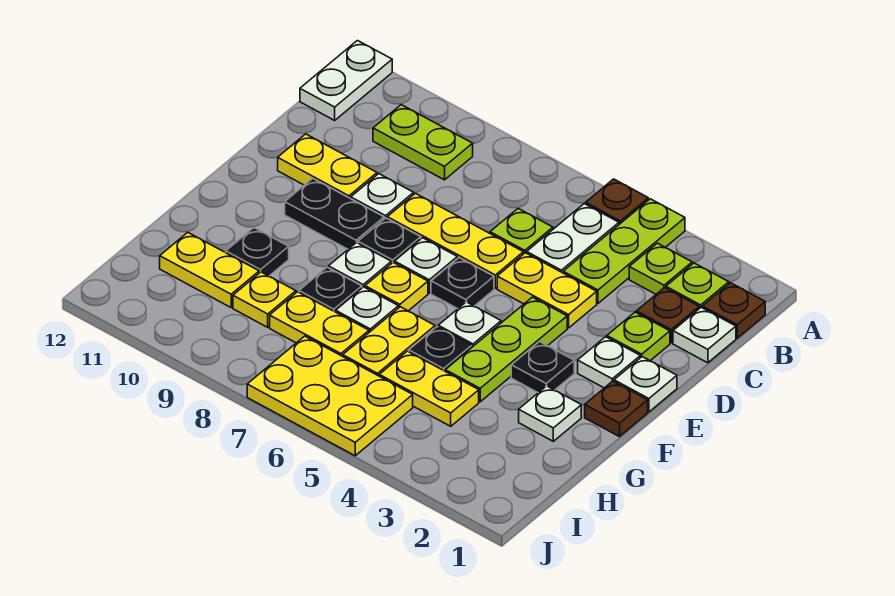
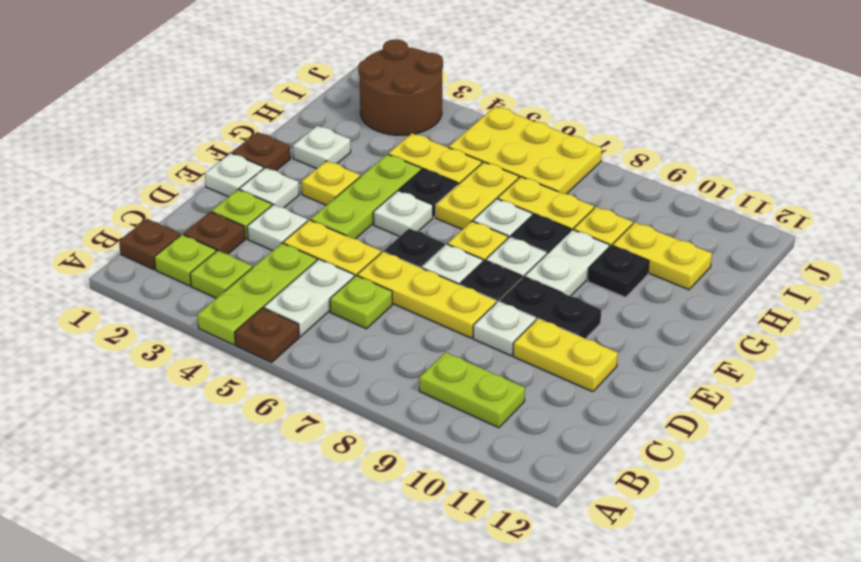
white 1x2 plate [300,41,392,120] -> white 1x2 plate moved to [525,230,609,296]
white 1x1 plate [673,307,736,363] -> white 1x1 plate moved to [247,205,308,251]
black 1x1 plate [511,342,574,393] -> yellow 1x1 plate [302,161,360,205]
none -> brown 2x2 round brick [358,39,443,135]

